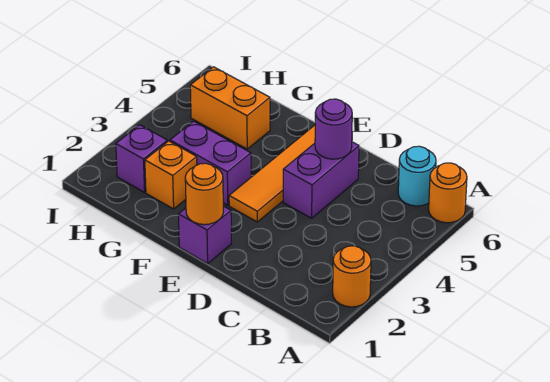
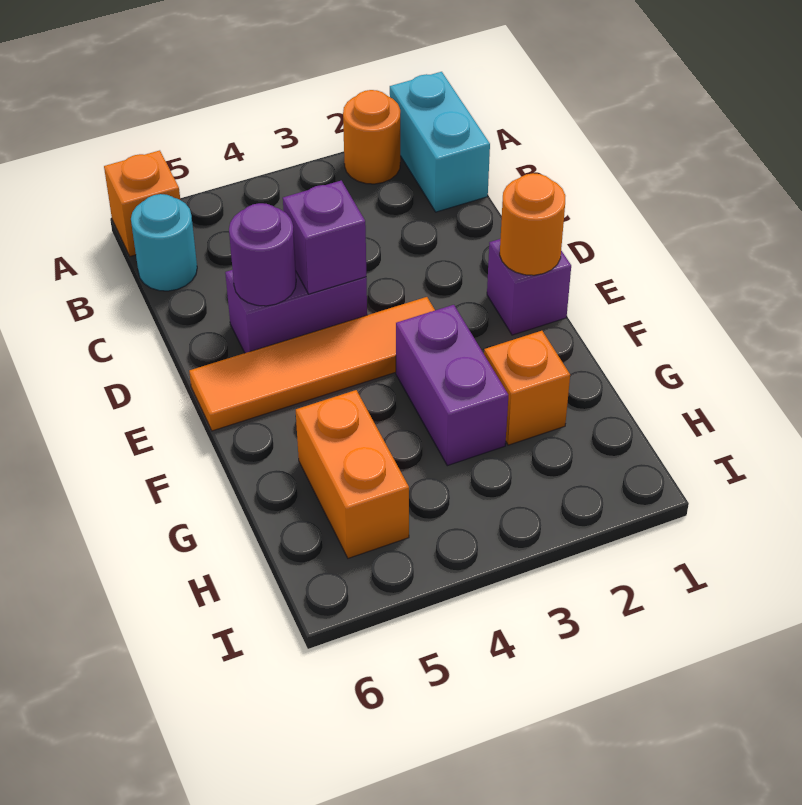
none -> cyan 1x2 brick [390,72,490,212]
orange 1x1 round brick [429,163,467,223] -> orange 1x1 brick [104,150,180,256]
purple 1x1 brick [116,125,167,192] -> purple 1x1 brick moved to [283,181,366,294]

